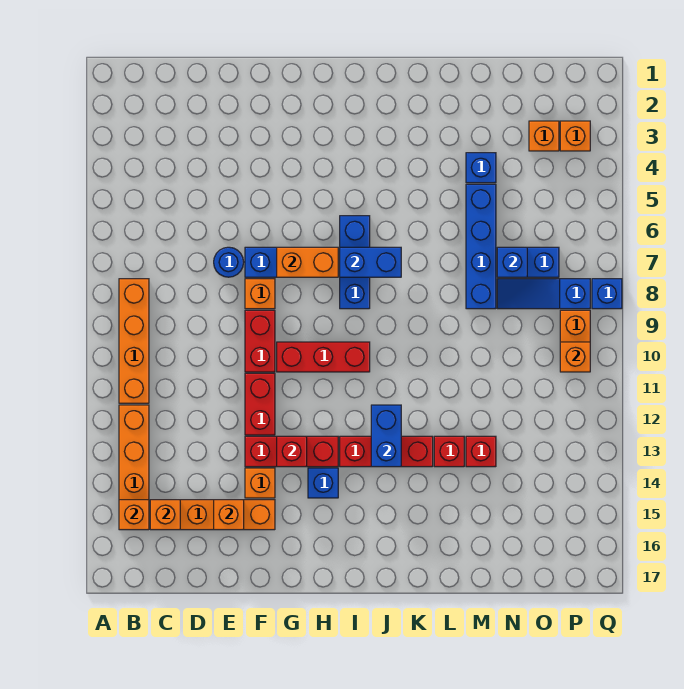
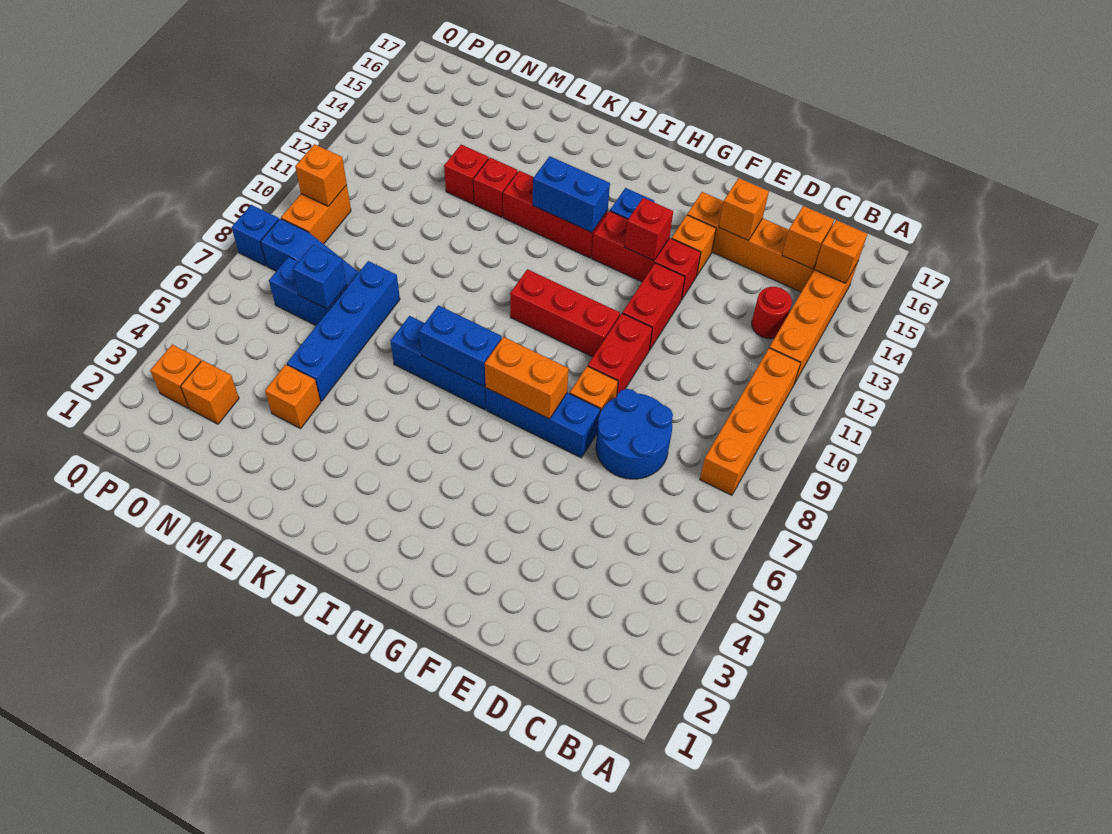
none -> red 1x1 round brick [752,287,792,339]
blue 1x1 round brick [214,247,244,277] -> blue 2x2 round brick [596,389,673,479]
blue 1x3 brick [340,216,370,309] -> blue 1x3 brick turned to [391,316,487,410]
blue 1x2 brick [371,405,401,467] -> blue 1x2 brick turned to [533,156,610,232]
blue 1x1 brick [466,153,496,183] -> orange 1x1 brick [265,365,321,428]

